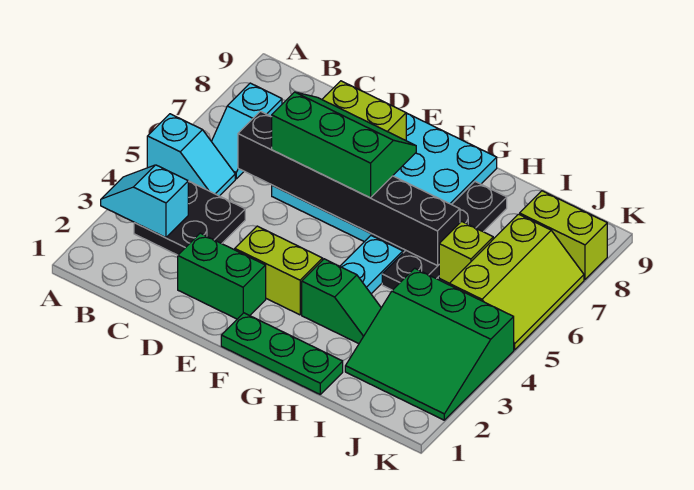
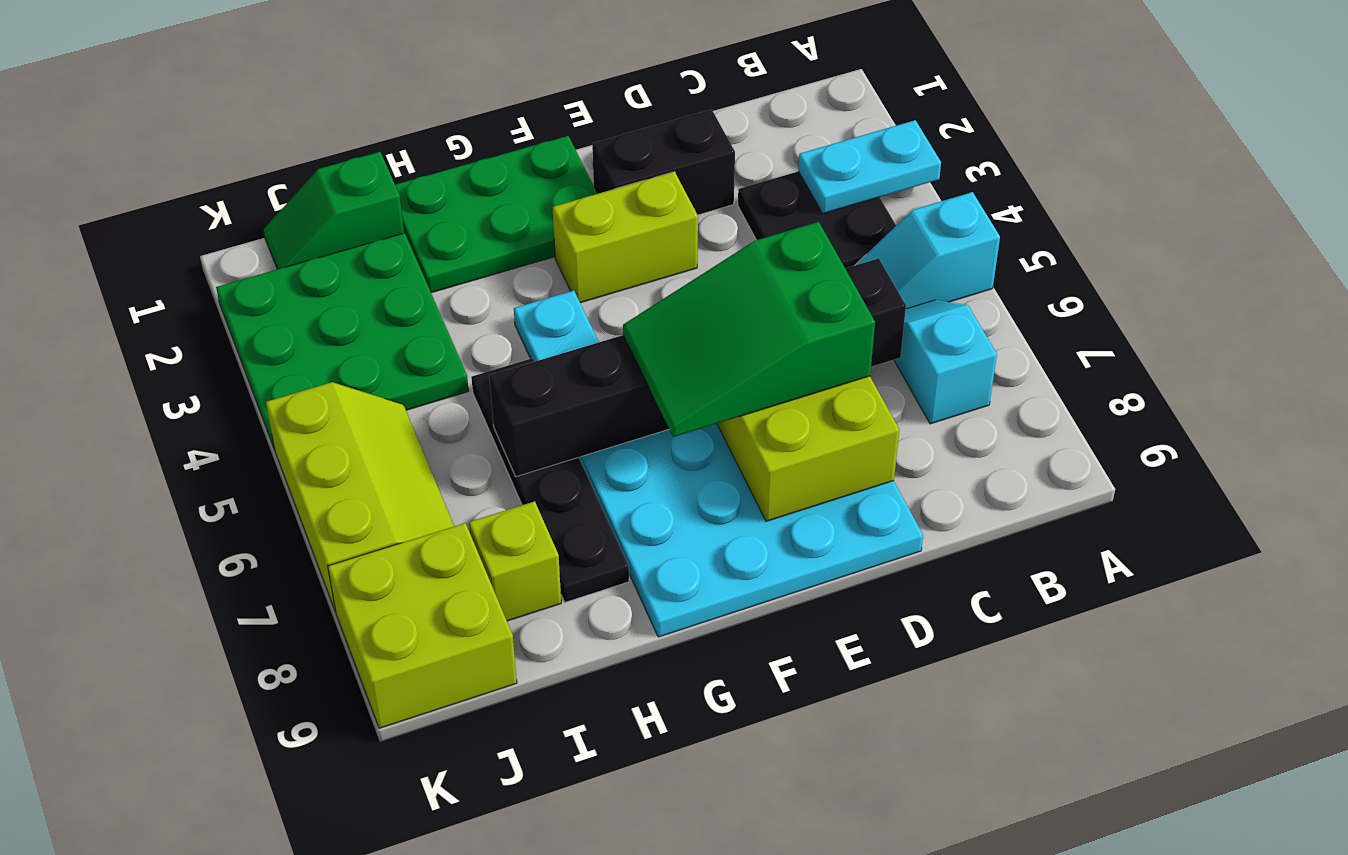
cyan 1x2 slope [101,165,188,238] -> cyan 1x2 plate [798,120,941,214]
green 1x2 brick [178,233,266,319] -> black 1x2 brick [592,109,735,215]
green 2x3 slope [272,92,416,198] -> green 2x3 slope turned to [623,222,875,437]
green 1x3 plate [221,313,343,394] -> green 2x3 plate [395,136,597,293]
green 1x2 slope [302,259,381,344] -> green 1x2 slope moved to [264,152,404,269]
green 3x3 slope [345,268,514,420] -> green 3x3 plate [216,233,469,450]
lime 1x1 brick [439,221,493,283] -> lime 1x1 brick moved to [469,501,561,621]
lime 2x3 slope [449,214,584,350] -> lime 2x3 slope turned to [266,382,454,612]
lime 1x2 brick [520,191,607,279] -> lime 2x2 brick [328,523,517,728]

